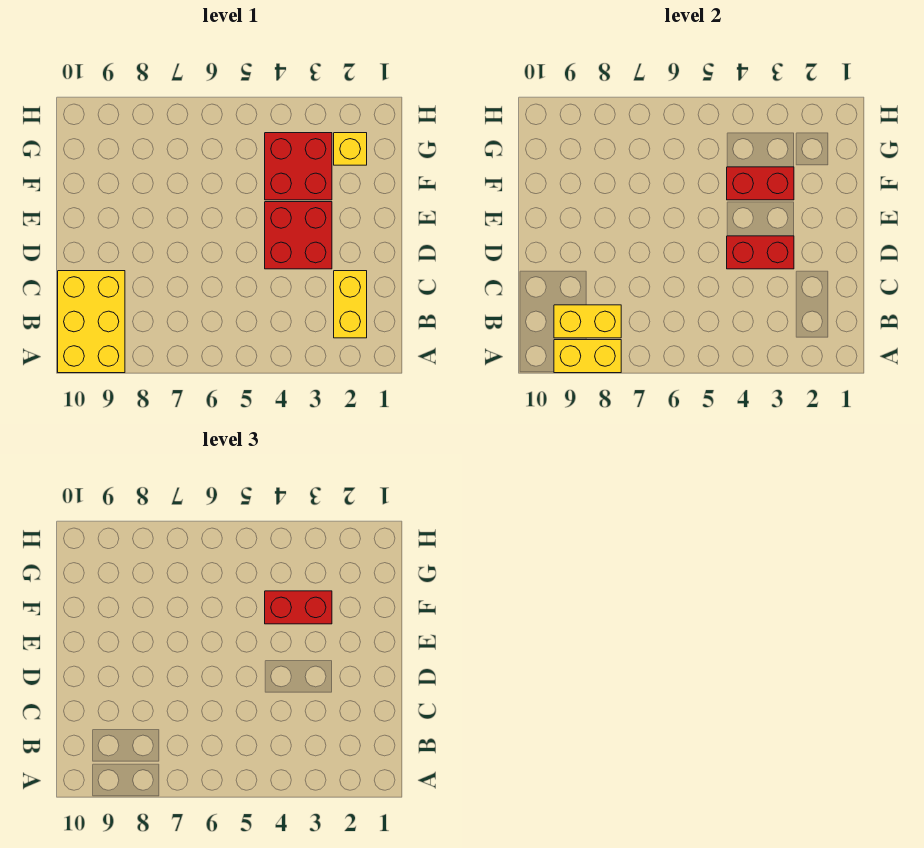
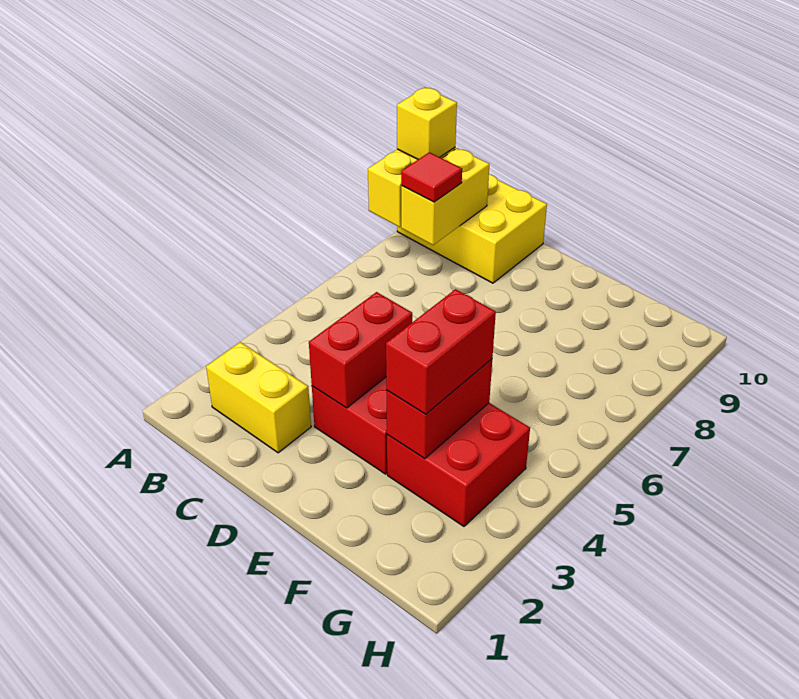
none -> red 1x1 tile [401,152,462,202]
yellow 1x1 brick [334,133,367,165] -> yellow 1x1 brick moved to [397,87,457,159]

